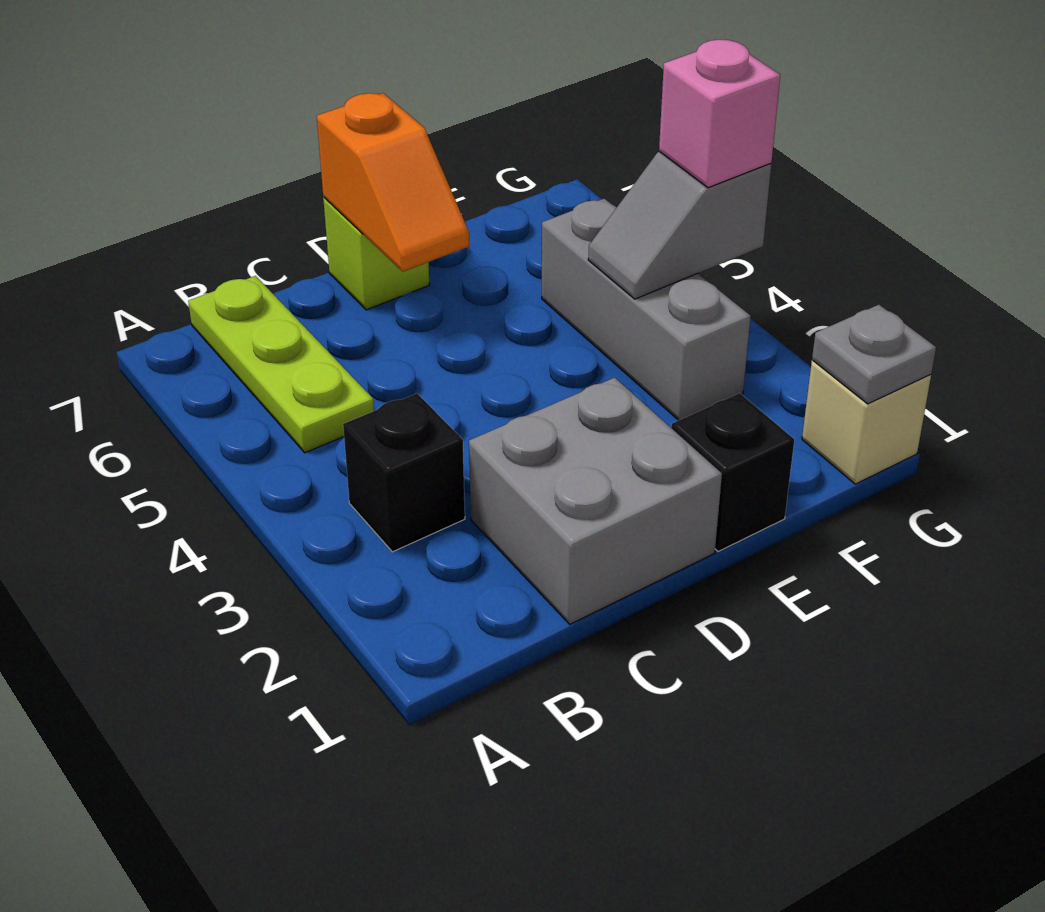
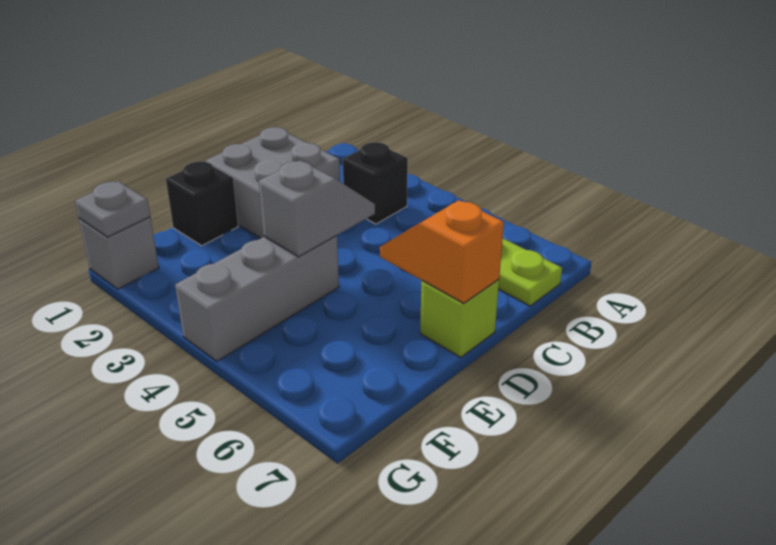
grey 1x3 brick [542,199,751,420] -> grey 1x3 brick turned to [175,236,339,361]
grey 1x2 slope [588,152,771,299] -> grey 1x2 slope moved to [259,161,375,257]
tan 1x1 brick [802,360,931,484] -> grey 1x1 brick [79,217,159,289]
pink 1x1 brick [659,40,780,188] -> none

